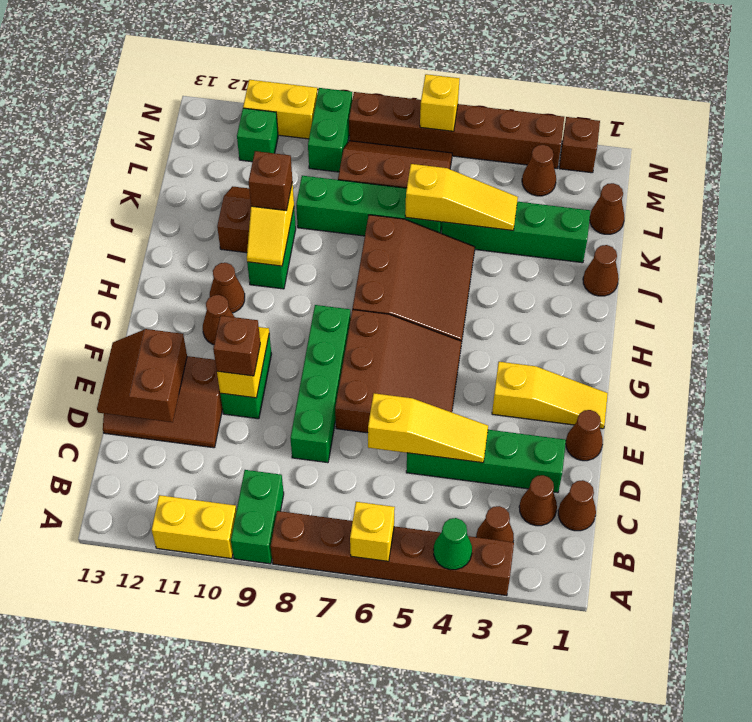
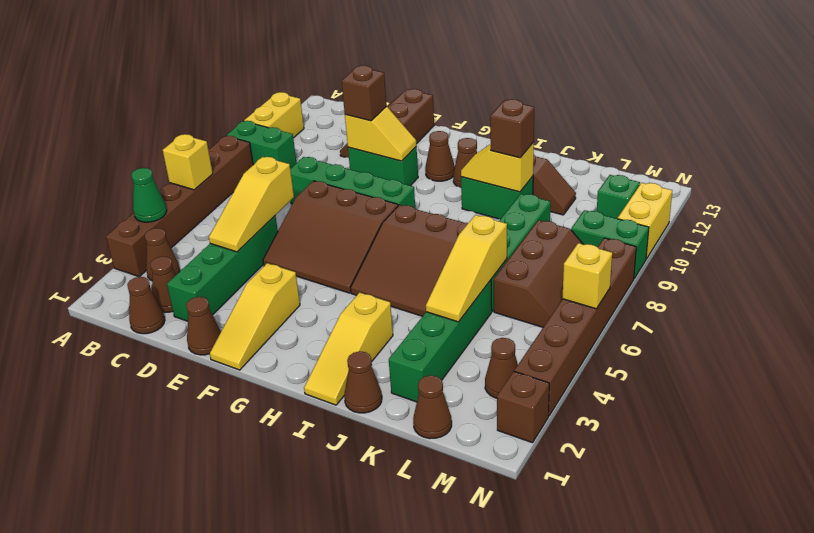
brown 2x2 slope [97,329,187,422] -> none
none -> yellow 1x3 slope [304,292,393,405]

